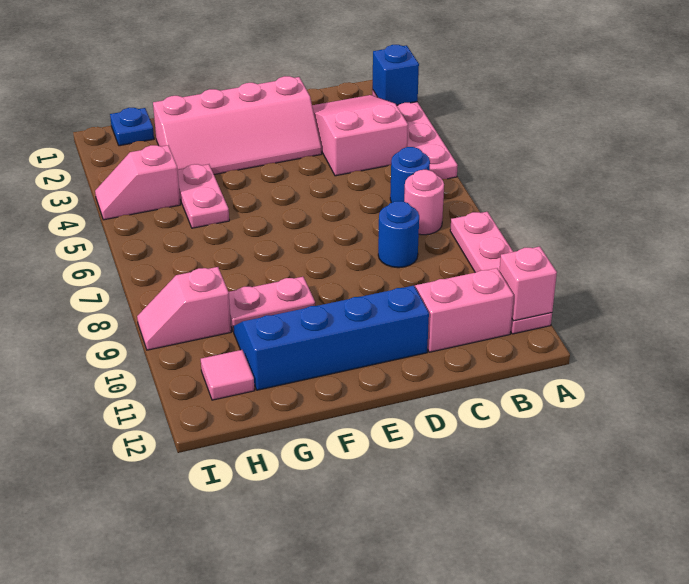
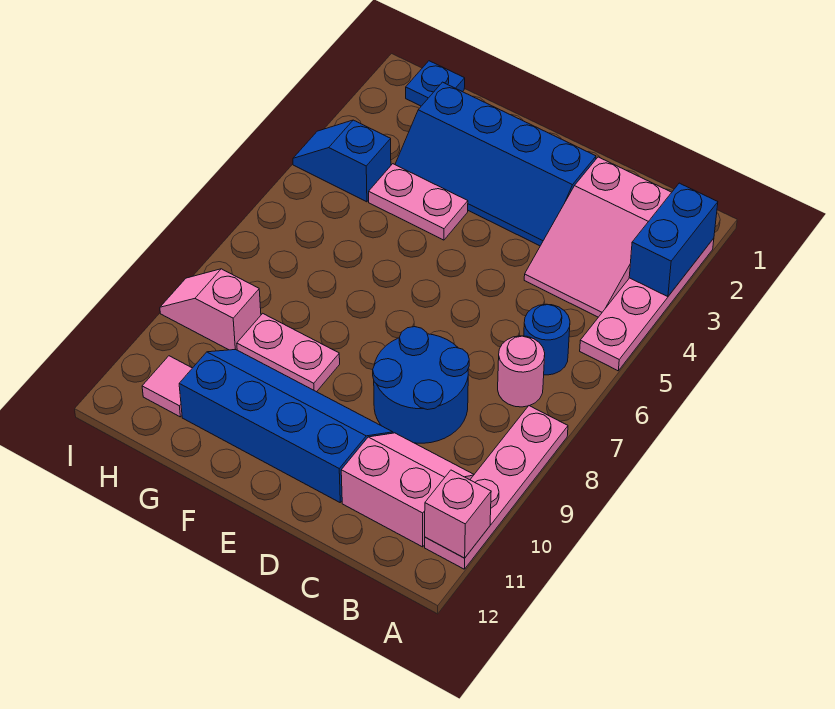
blue 1x1 brick [373,45,419,105] -> blue 1x2 brick [629,183,718,297]
pink 2x3 slope [312,95,408,176] -> pink 2x3 slope turned to [524,157,672,317]
blue 1x1 round brick [378,201,419,268] -> blue 2x2 round brick [373,327,469,443]
pink 2x4 slope [153,76,322,174] -> blue 2x4 slope [395,82,596,246]
pink 1x2 plate [178,164,229,228] -> pink 1x2 plate turned to [369,164,468,240]
pink 1x2 slope [95,145,180,220] -> blue 1x2 slope [293,120,391,202]

